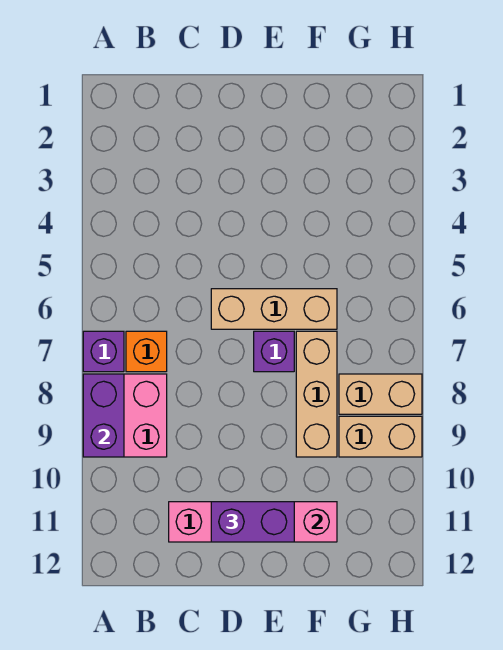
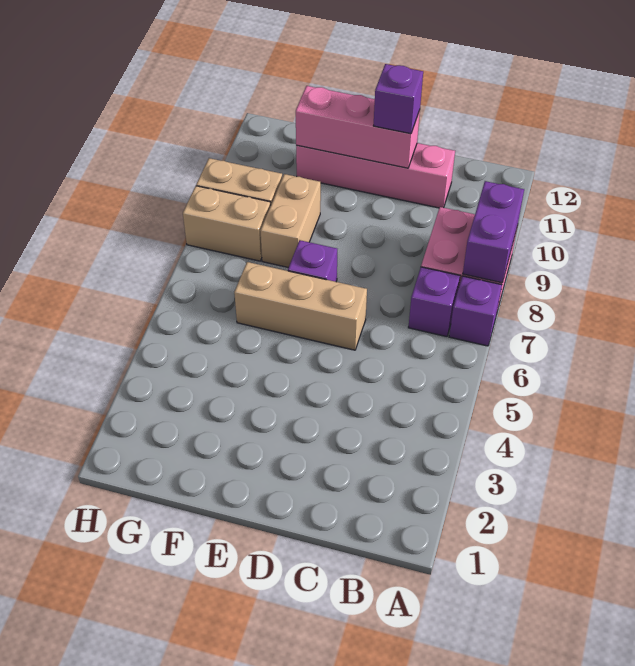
orange 1x1 brick [126,331,167,372] -> purple 1x1 brick [408,267,460,337]
purple 1x2 brick [211,502,294,542] -> purple 1x1 brick [374,64,423,134]
tan 1x3 brick [296,331,337,457] -> tan 1x2 brick [260,174,321,267]

